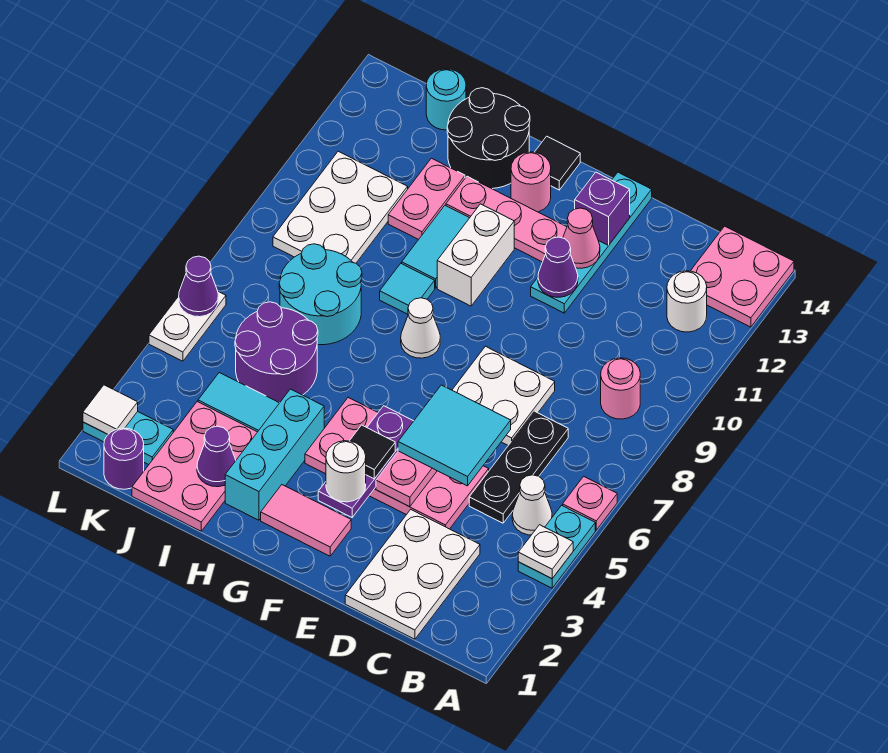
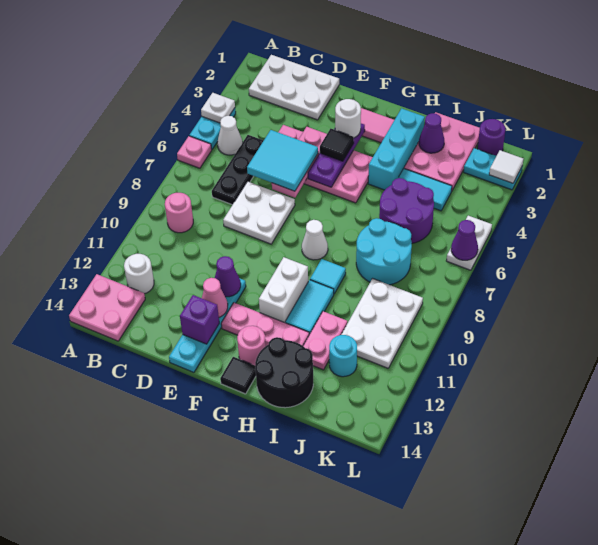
white 2x3 plate [345,510,480,639] -> white 2x3 plate turned to [249,55,339,120]
cyan 1x1 round brick [426,69,466,130] -> cyan 1x1 round brick moved to [329,335,357,377]

